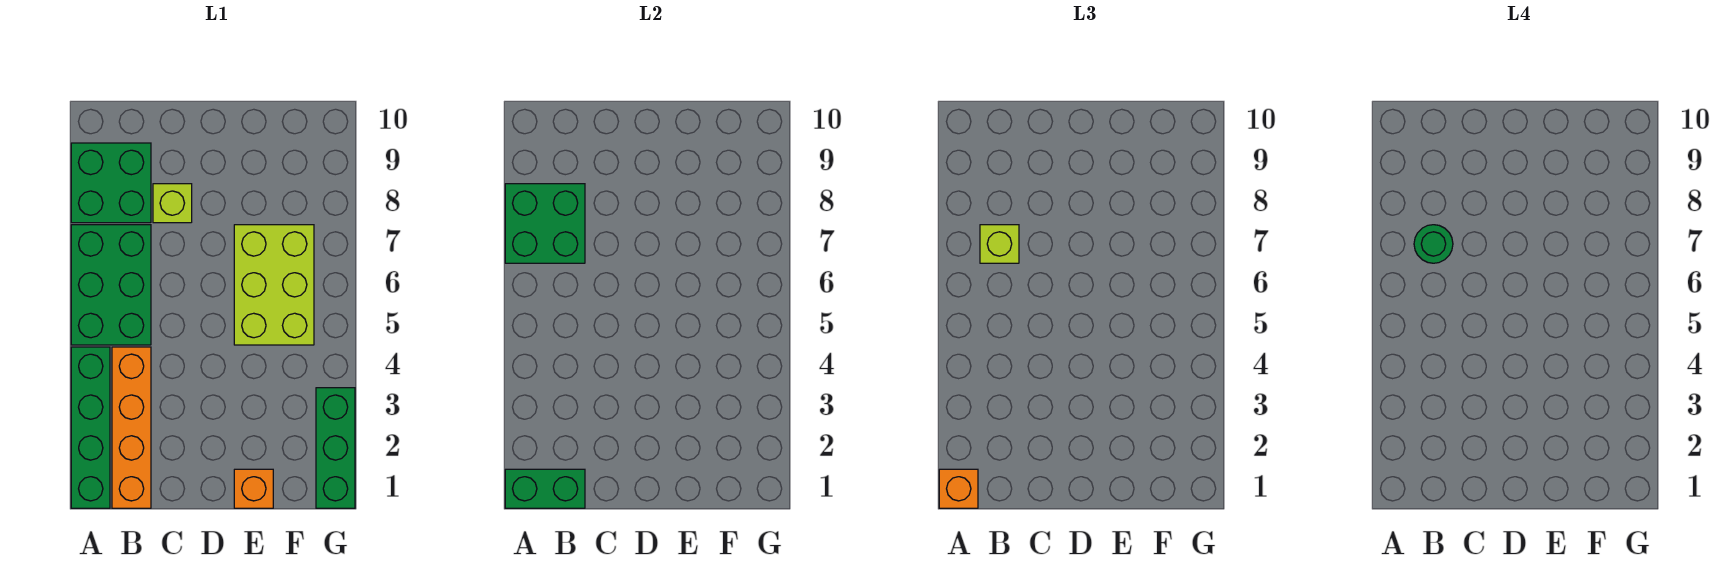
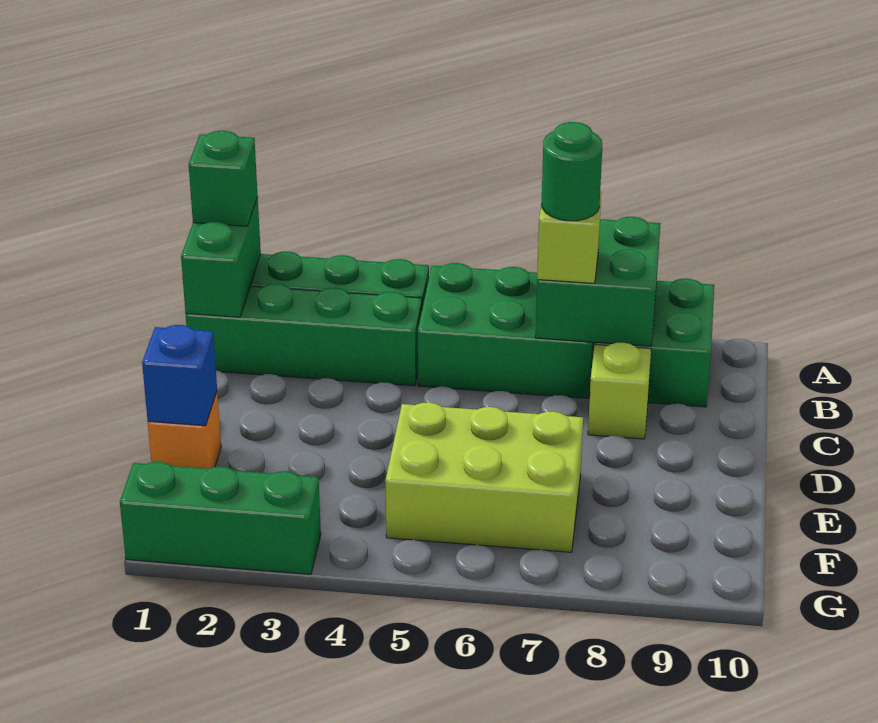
orange 1x1 brick [939,469,978,508] -> green 1x1 brick [189,131,258,226]
orange 1x4 brick [112,347,151,508] -> green 1x4 brick [186,284,422,386]
none -> blue 1x1 brick [142,325,217,426]

